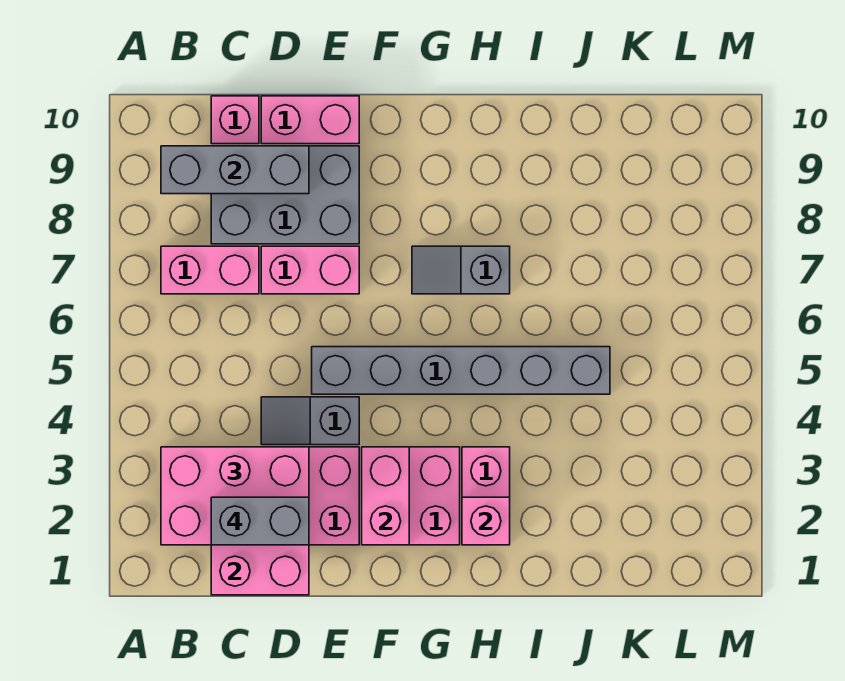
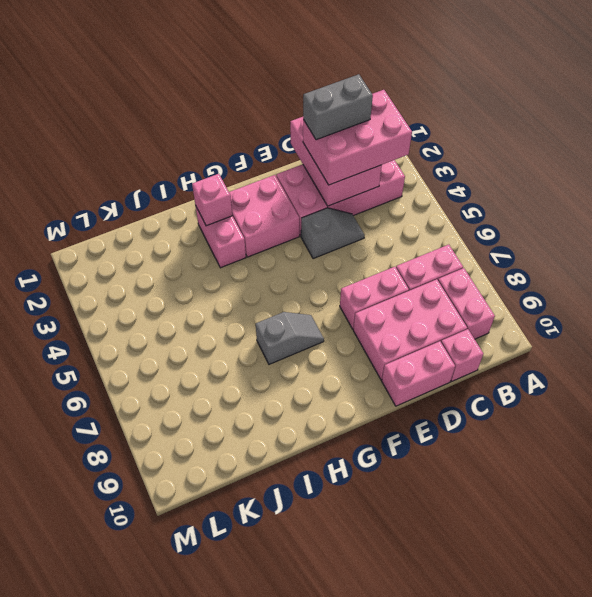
grey 1x3 brick [161,146,309,194] -> none
grey 2x3 brick [211,146,359,244] -> pink 2x3 brick [353,279,467,380]
grey 1x6 brick [312,347,610,394] -> none
pink 1x2 brick [362,447,409,545] -> pink 1x2 brick moved to [438,268,495,339]

